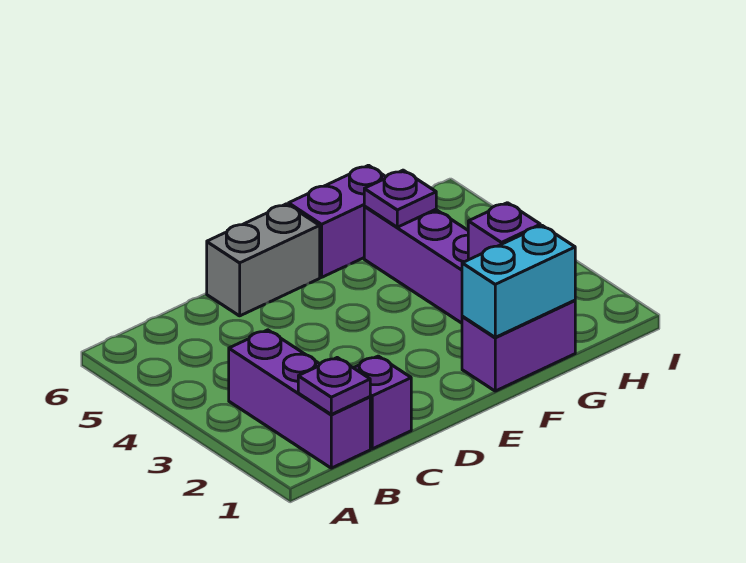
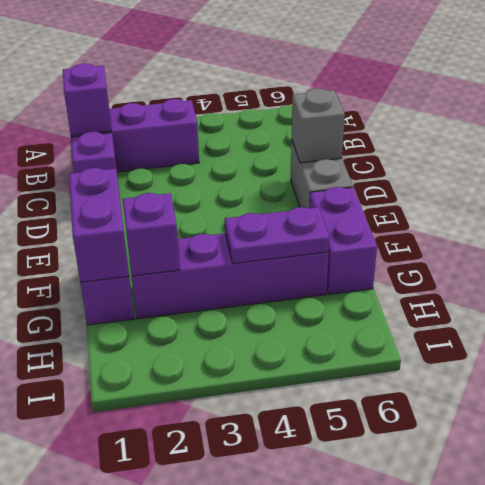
purple 1x1 plate [298,358,370,414] -> purple 1x1 brick [63,63,112,135]
none -> grey 1x1 brick [292,88,345,163]
cyan 1x2 brick [462,226,575,337] -> purple 1x2 brick [69,168,129,282]
purple 1x1 plate [364,170,436,227] -> purple 1x2 plate [225,207,330,264]

